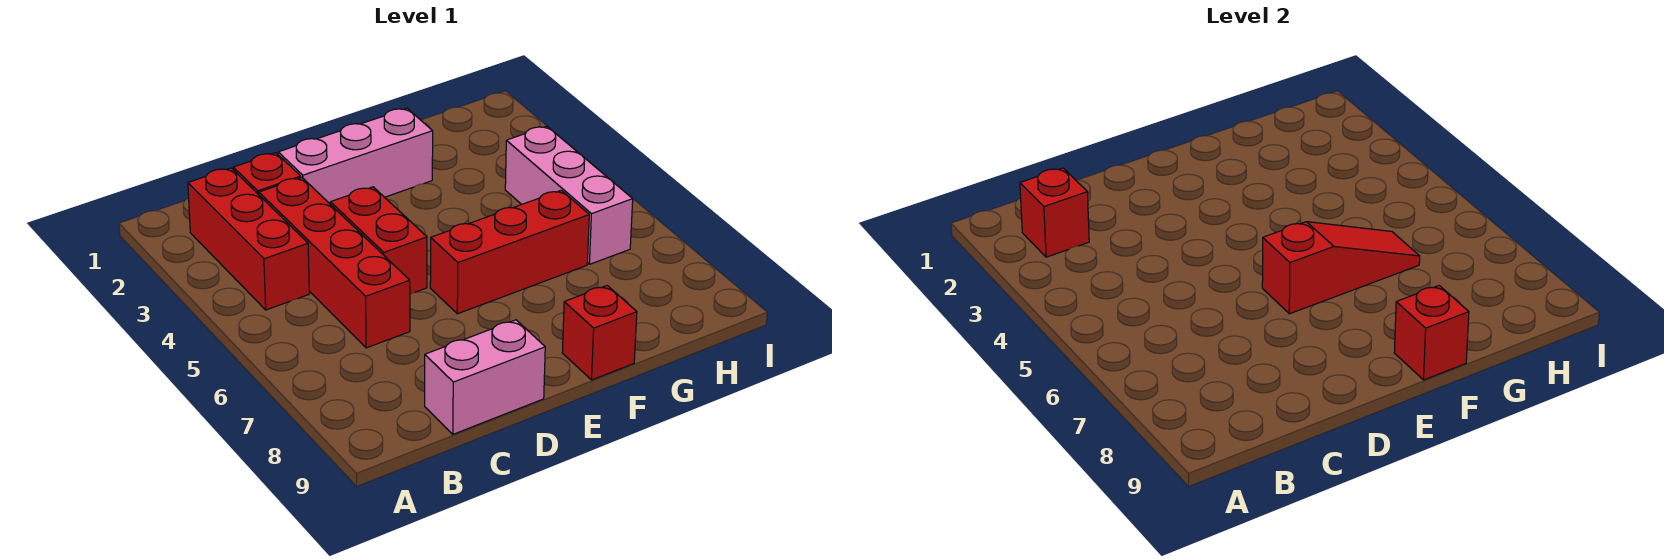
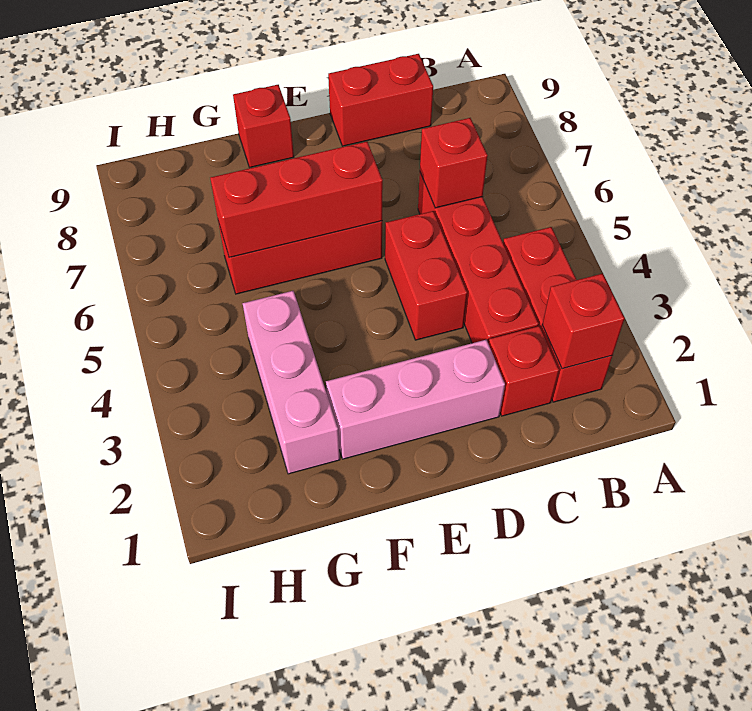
pink 1x2 brick [425,320,545,434] -> red 1x2 brick [328,54,433,146]
red 1x3 slope [1262,222,1420,314] -> red 1x3 brick [210,142,383,257]
red 1x1 brick [1394,286,1469,380] -> red 1x1 brick moved to [420,118,488,208]
pink 1x3 brick [505,126,633,264] -> pink 1x3 brick moved to [243,291,340,474]

